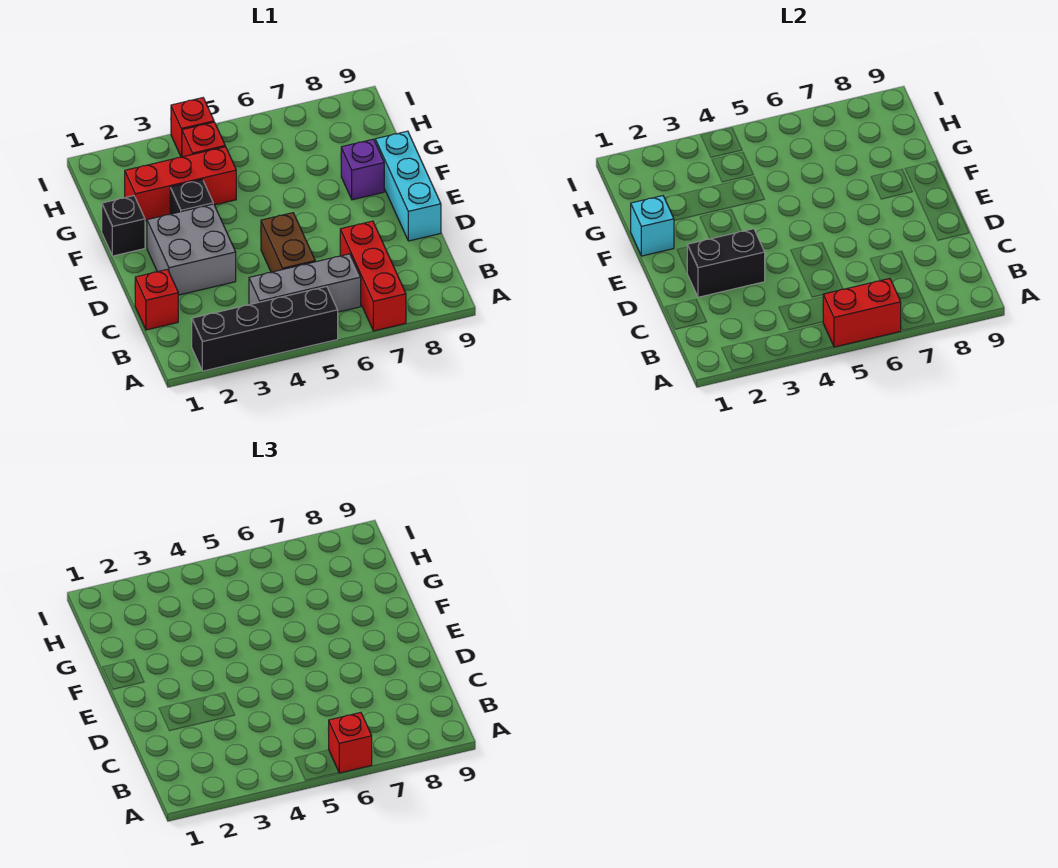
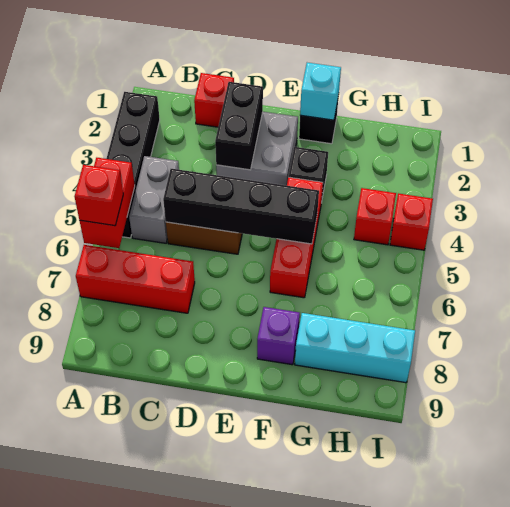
grey 1x3 brick [249,254,361,312] -> grey 1x2 brick [129,156,179,243]
none -> black 1x4 brick [163,169,319,244]
cyan 1x3 brick [375,131,441,241] -> cyan 1x3 brick moved to [295,313,415,383]
red 1x3 brick [125,147,236,221] -> red 1x3 brick moved to [270,177,323,298]

